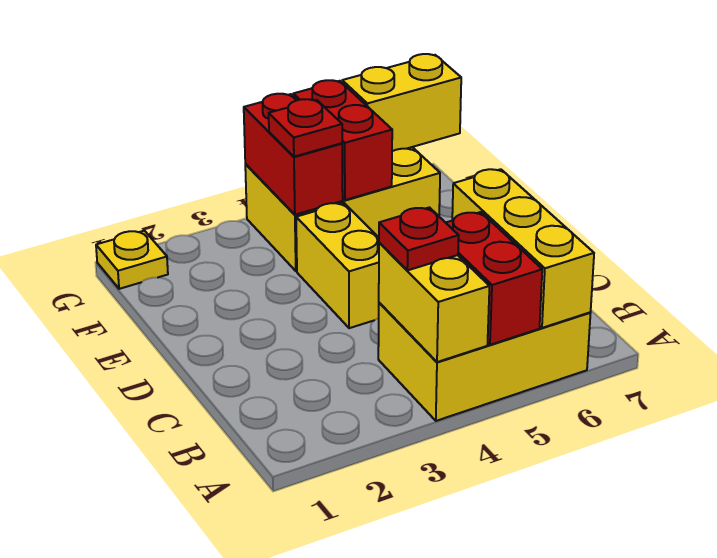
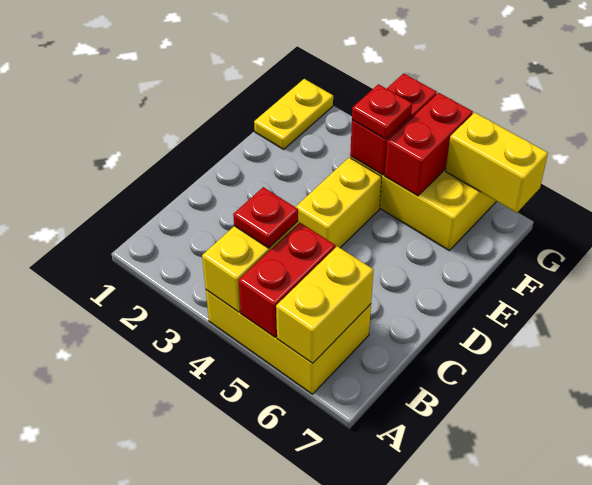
yellow 1x3 brick [452,169,594,328] -> yellow 1x2 brick [276,246,374,363]
yellow 1x1 plate [96,231,168,289] -> yellow 1x2 plate [254,79,333,149]

